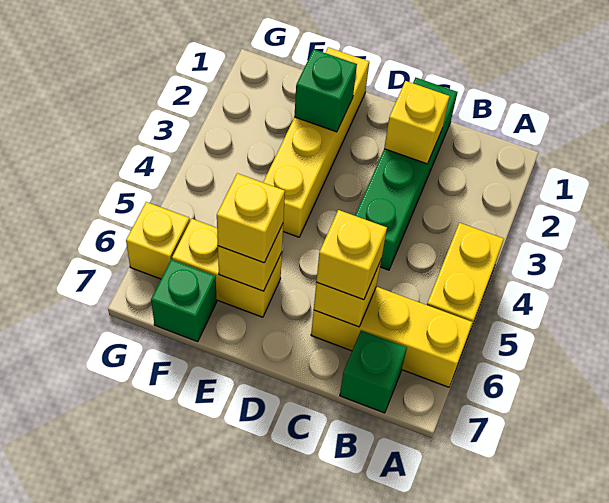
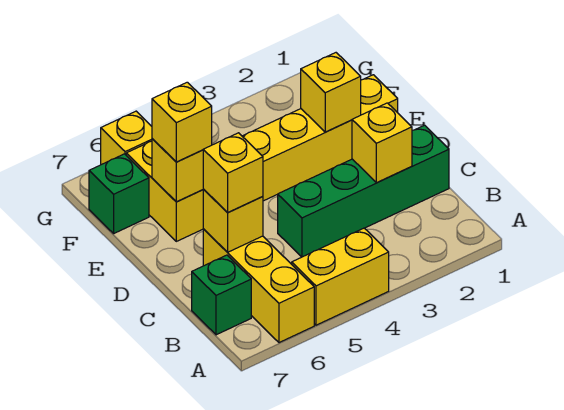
green 1x1 brick [294,49,357,132] -> yellow 1x1 brick [301,53,361,132]

